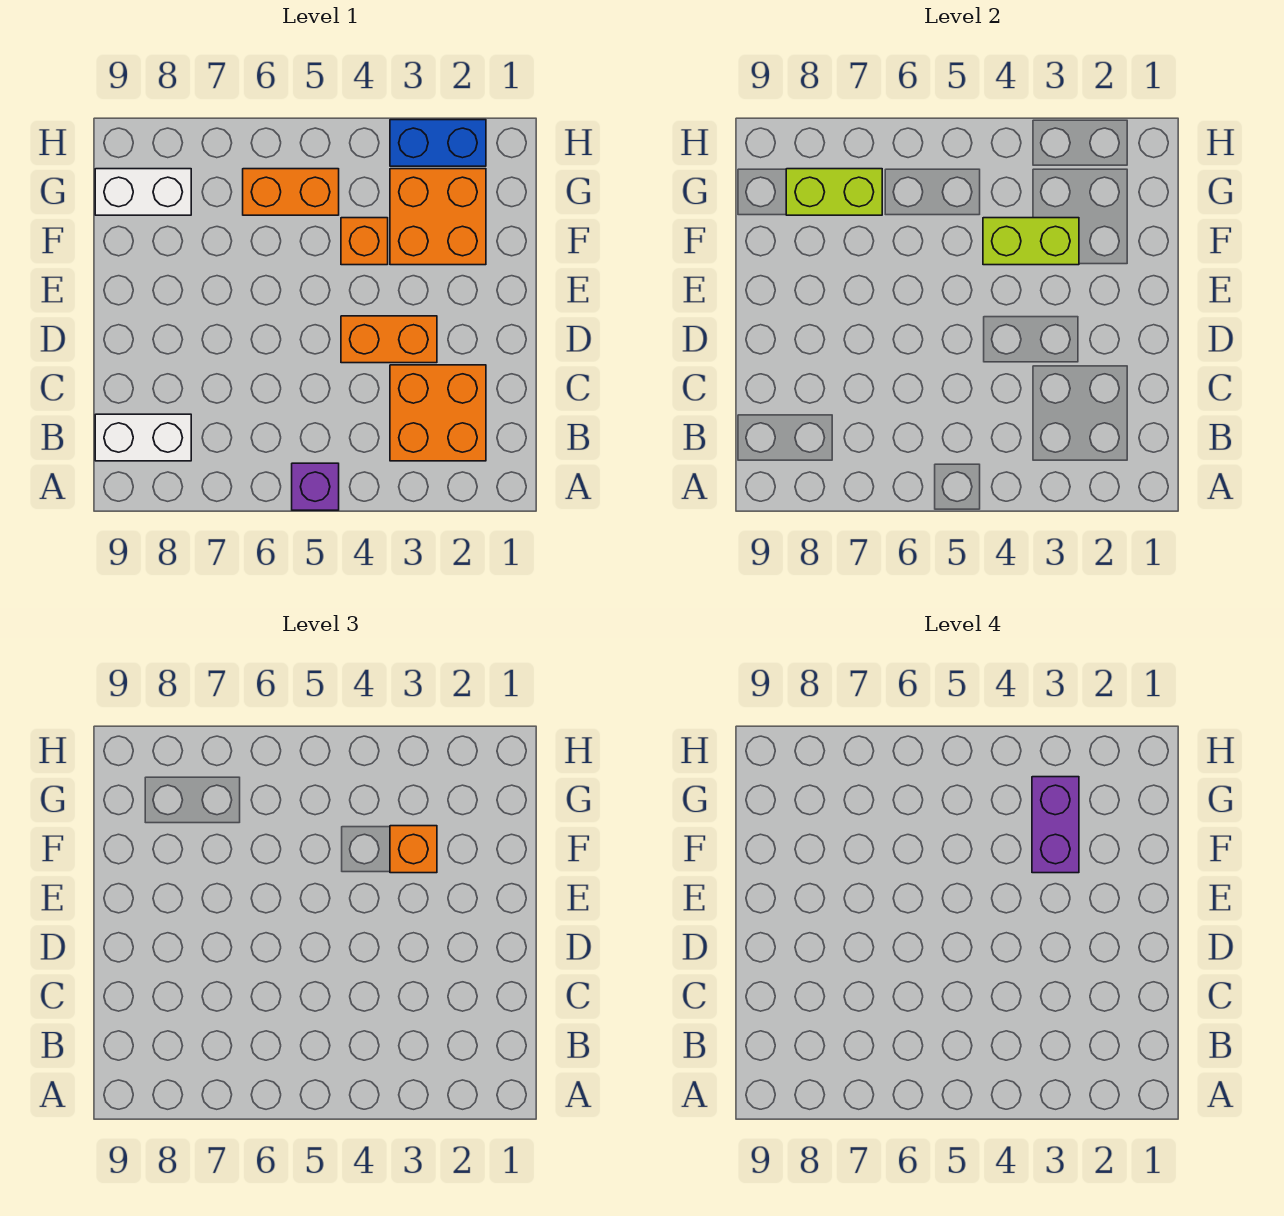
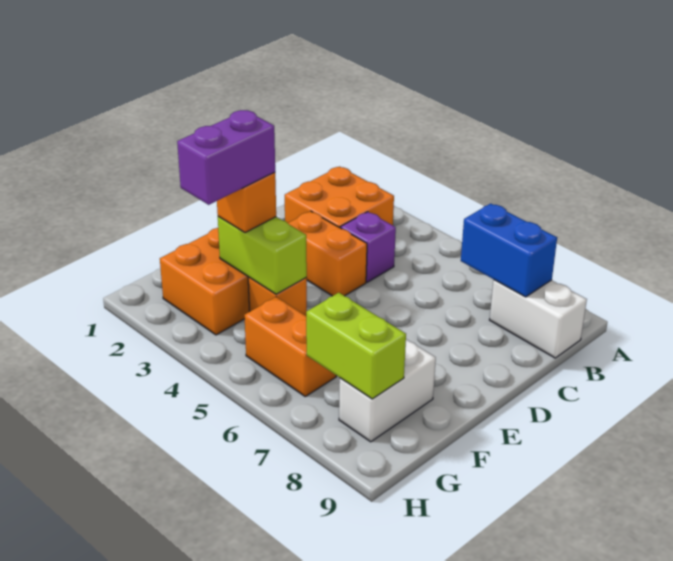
purple 1x1 brick [292,463,339,510] -> purple 1x1 brick moved to [340,212,396,282]
white 1x2 brick [95,169,191,215] -> white 1x2 brick turned to [339,339,436,442]
blue 1x2 brick [390,120,486,166] -> blue 1x2 brick moved to [461,203,557,297]

